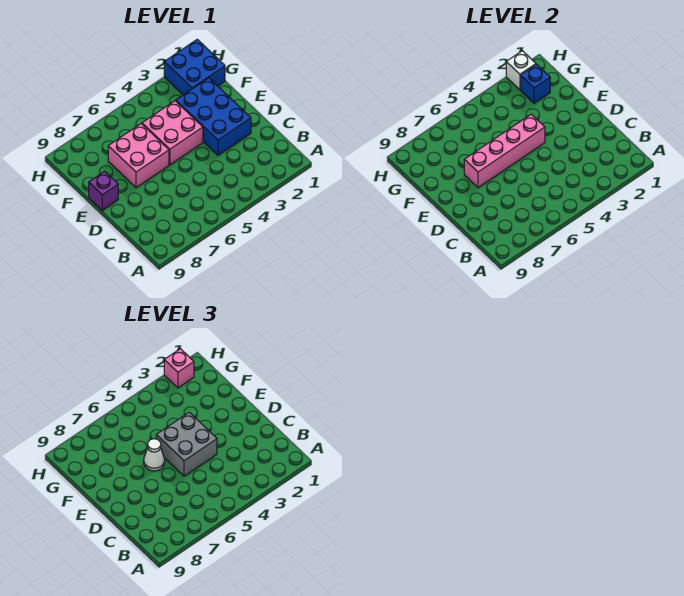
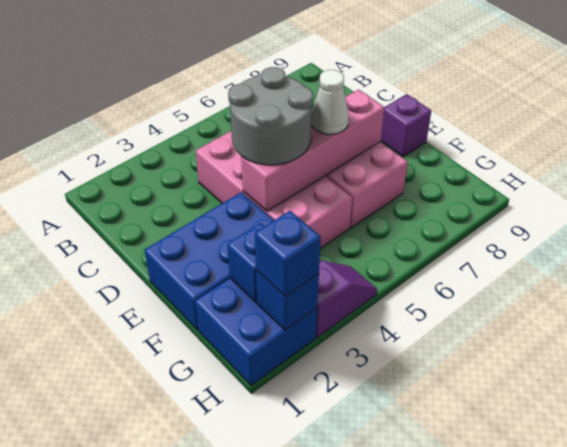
blue 2x3 brick [176,78,251,155] -> blue 2x3 brick turned to [144,192,274,330]
grey 2x2 brick [156,412,217,476] -> grey 2x2 round brick [228,67,313,165]
pink 2x2 brick [142,101,203,165] -> pink 2x4 brick [196,131,352,248]
white 1x1 brick [506,51,536,90] -> blue 1x1 brick [256,271,319,330]
pink 1x1 brick [164,349,194,388] -> blue 1x1 brick [255,211,321,297]
none -> purple 1x2 slope [316,261,377,337]

